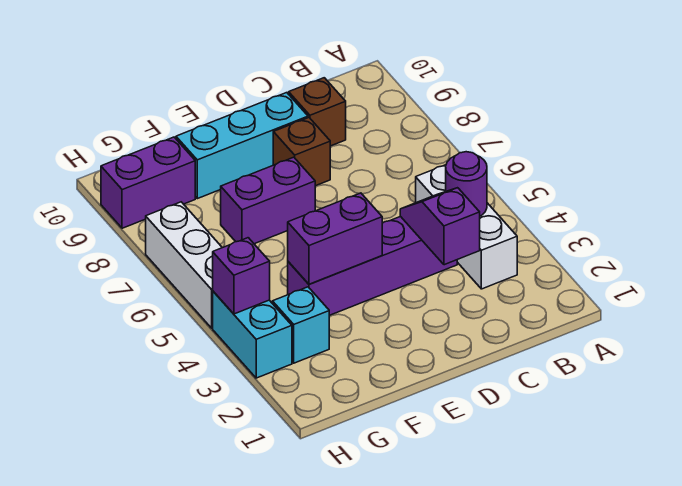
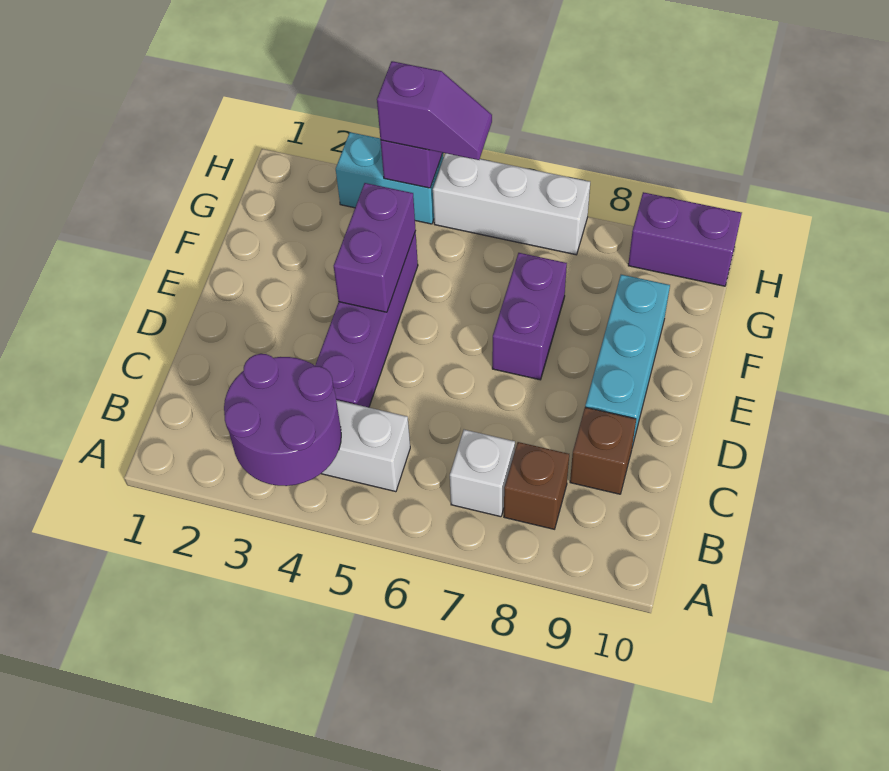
purple 1x1 round brick [446,152,487,216] -> purple 2x2 round brick [224,354,341,486]
none -> white 1x1 brick [450,430,515,517]
purple 1x2 slope [400,188,480,265] -> purple 1x2 slope moved to [377,61,492,160]
brown 1x1 brick [273,118,330,186] -> brown 1x1 brick moved to [504,442,569,529]
cyan 1x1 brick [272,287,329,363] -> none
purple 1x2 brick [101,137,195,228] -> purple 1x2 brick turned to [628,192,742,286]

